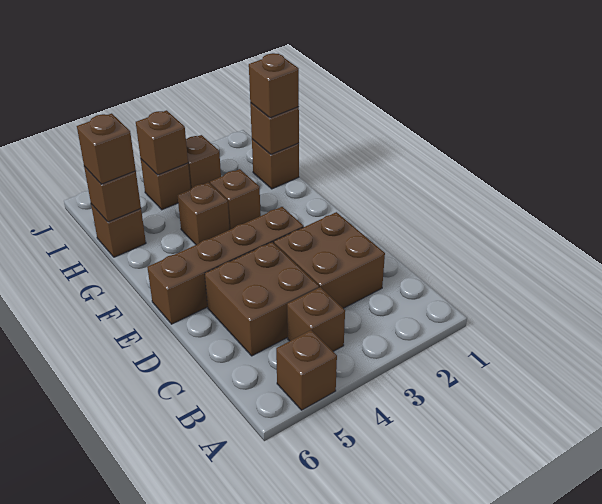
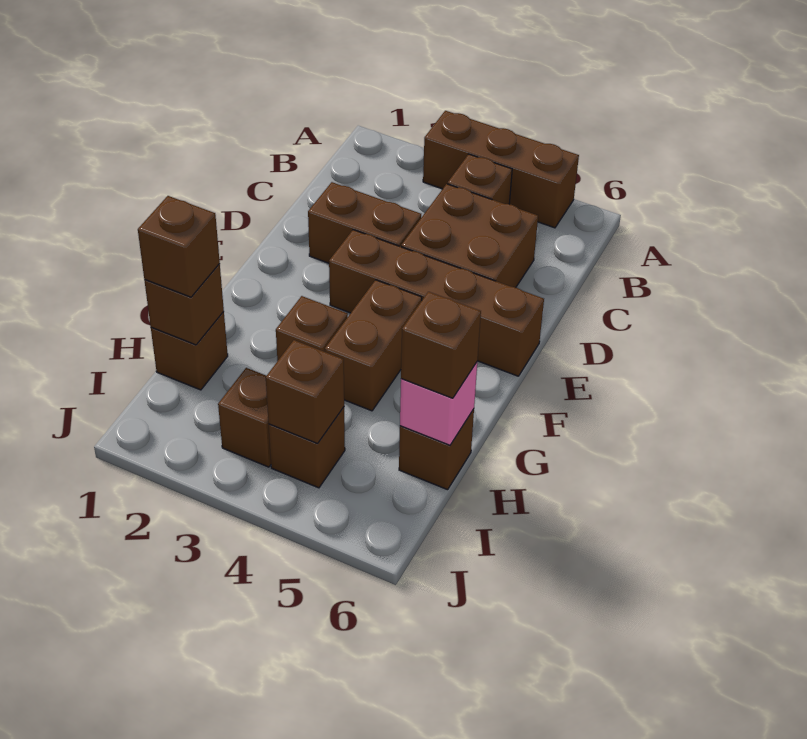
brown 1x1 brick [276,330,337,410] -> brown 1x3 brick [423,111,579,228]
brown 2x2 brick [274,212,385,308] -> brown 1x2 brick [308,182,421,263]
brown 1x1 brick [177,182,230,245] -> brown 1x2 brick [325,280,422,411]
brown 1x1 brick [84,166,141,222] -> pink 1x1 brick [400,362,477,445]

